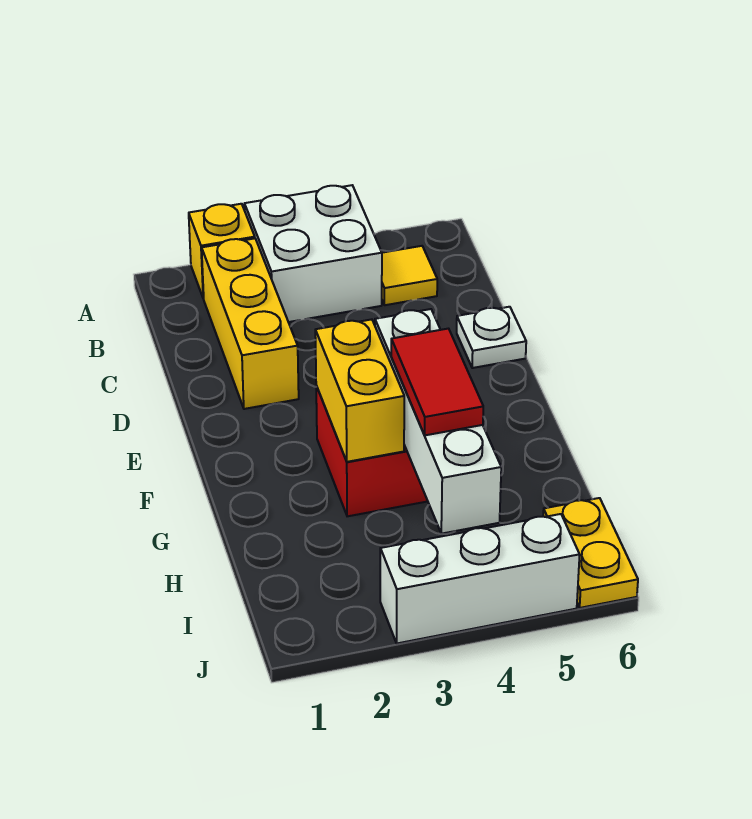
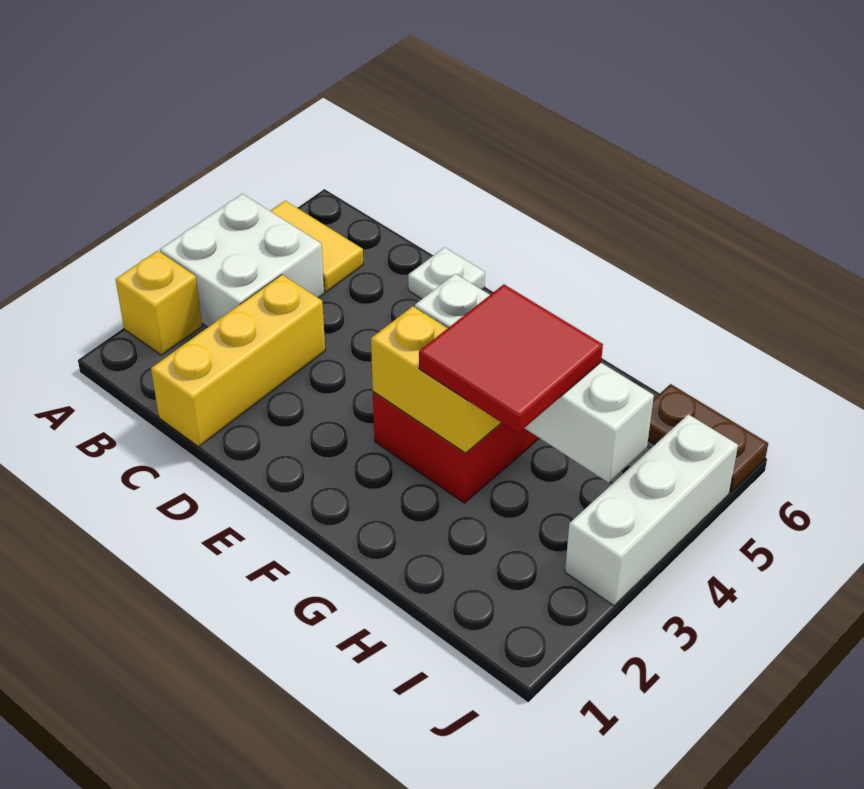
yellow 1x3 brick [202,238,299,409] -> yellow 1x3 brick turned to [151,275,325,447]
yellow 1x1 tile [382,246,437,305] -> yellow 1x2 tile [271,201,363,292]
red 1x2 tile [391,329,483,435] -> red 2x2 tile [419,284,603,433]
yellow 1x2 plate [543,498,638,608] -> brown 1x2 plate [648,384,768,492]

